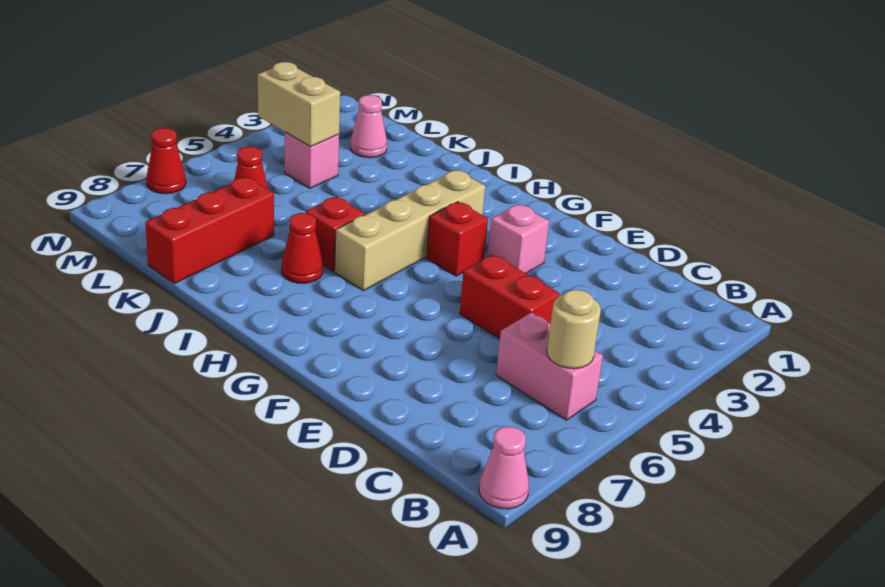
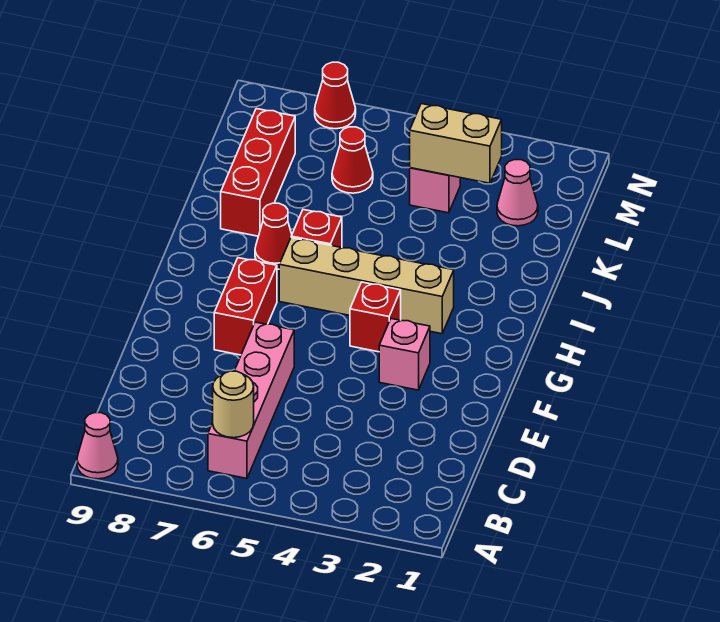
pink 1x2 brick [496,313,603,420] -> pink 1x4 brick [208,322,294,478]
red 1x2 brick [460,254,560,339] -> red 1x2 brick moved to [214,258,277,355]
red 1x3 brick [145,177,274,284] -> red 1x3 brick turned to [221,109,295,236]
tan 1x2 brick [258,62,340,146] -> tan 1x2 brick turned to [410,104,502,183]

